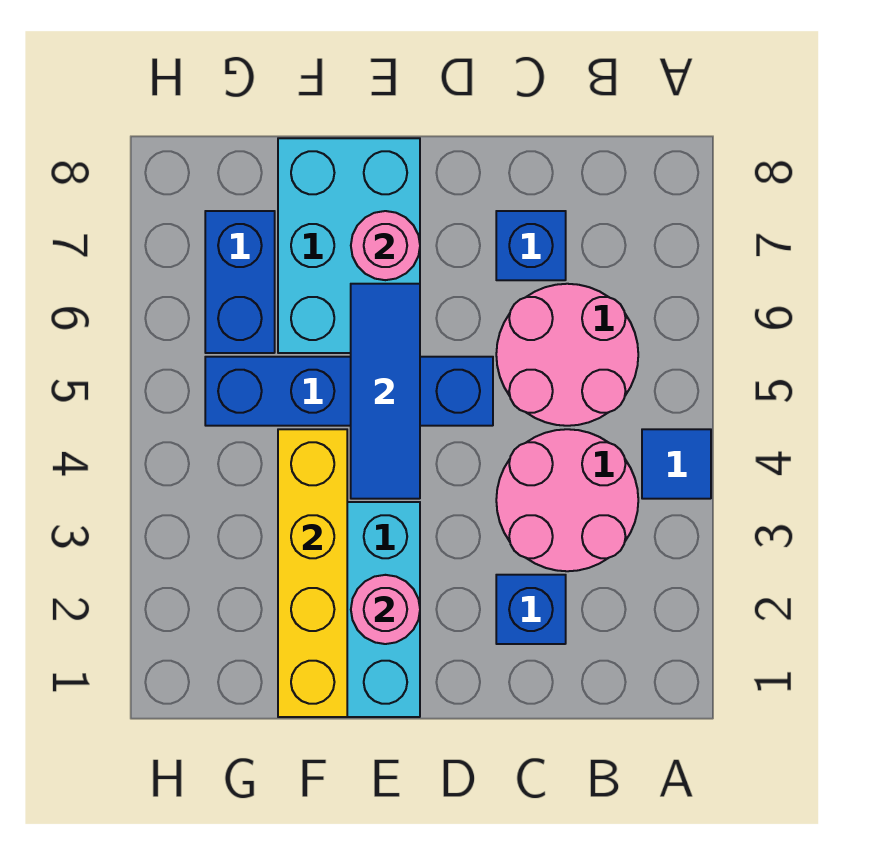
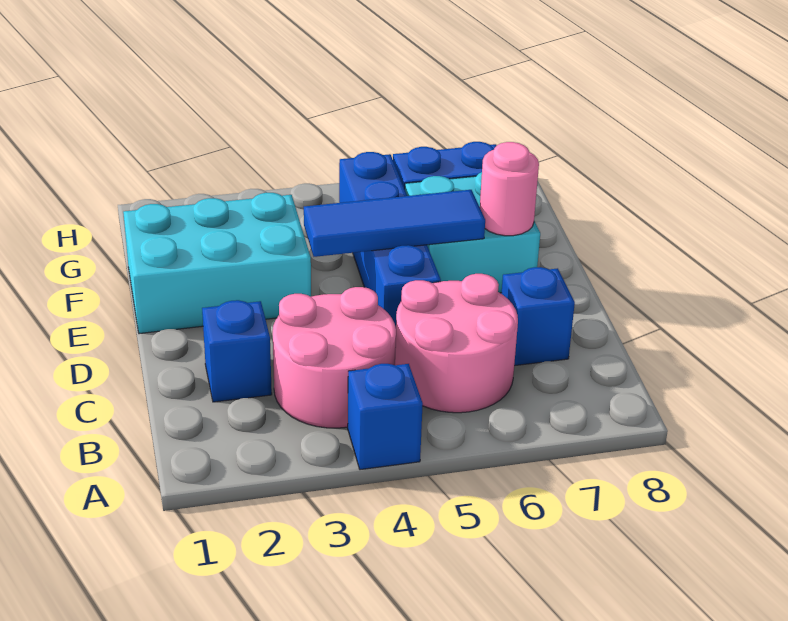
blue 1x1 tile [642,429,711,499] -> blue 1x1 brick [348,364,423,470]
pink 1x1 round brick [351,575,420,644] -> none
cyan 2x3 brick [278,138,420,353] -> cyan 2x2 brick [405,172,540,293]
yellow 1x4 brick [278,429,347,717] -> none

